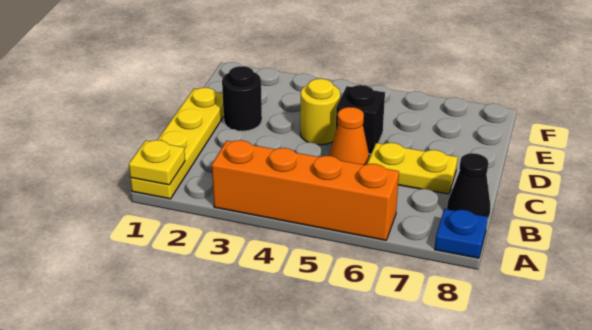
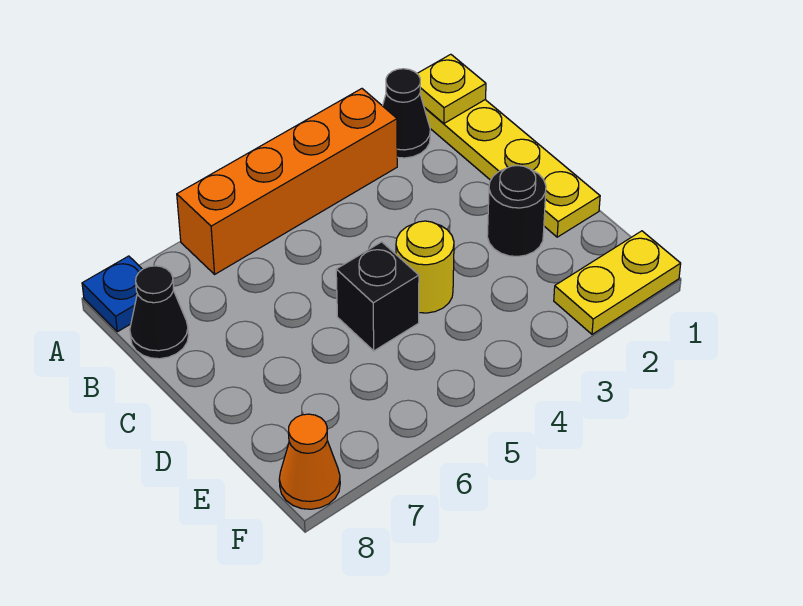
none -> black 1x1 cone [383,69,430,158]
orange 1x1 cone [329,107,369,165] -> orange 1x1 cone moved to [279,414,340,509]
yellow 1x2 plate [367,143,458,194] -> yellow 1x2 plate moved to [554,231,681,334]

